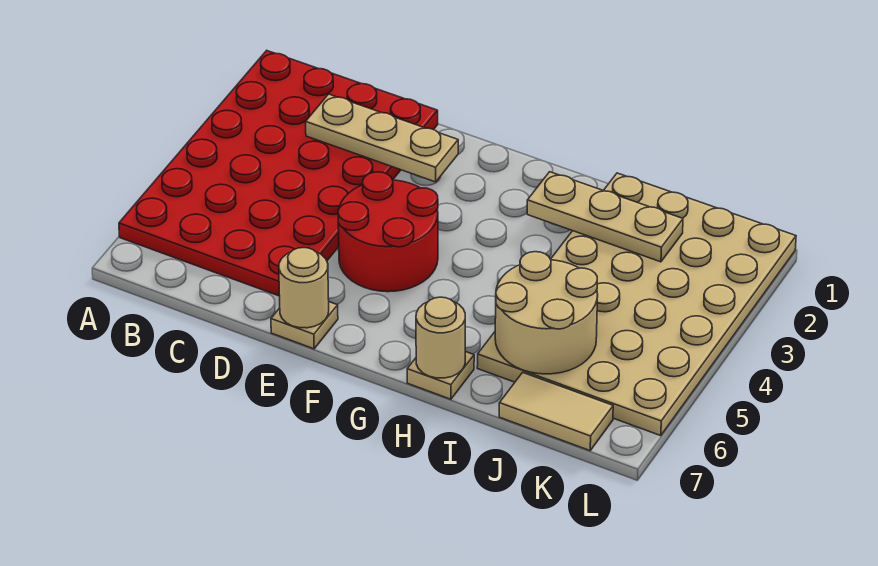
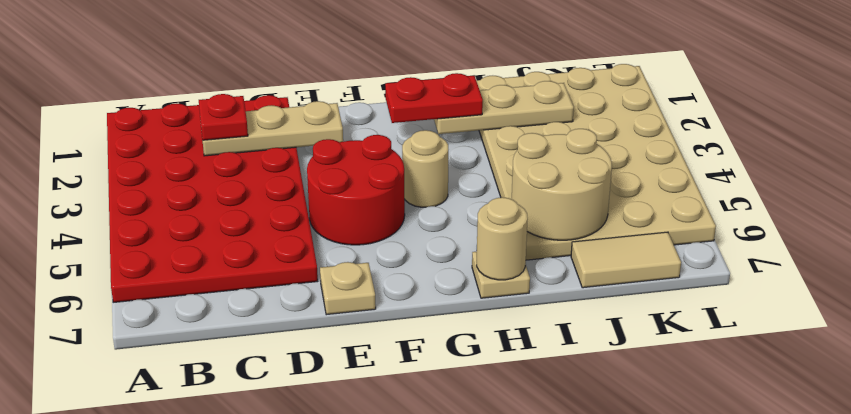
none -> red 1x1 plate [199,94,248,140]
tan 1x1 round brick [279,248,329,328] -> tan 1x1 round brick moved to [402,130,448,207]
none -> red 1x2 plate [385,73,483,123]

